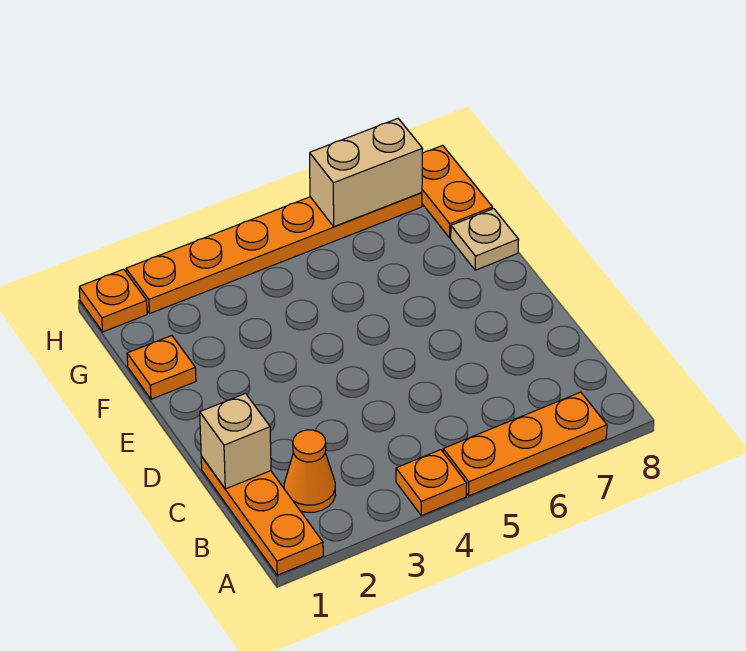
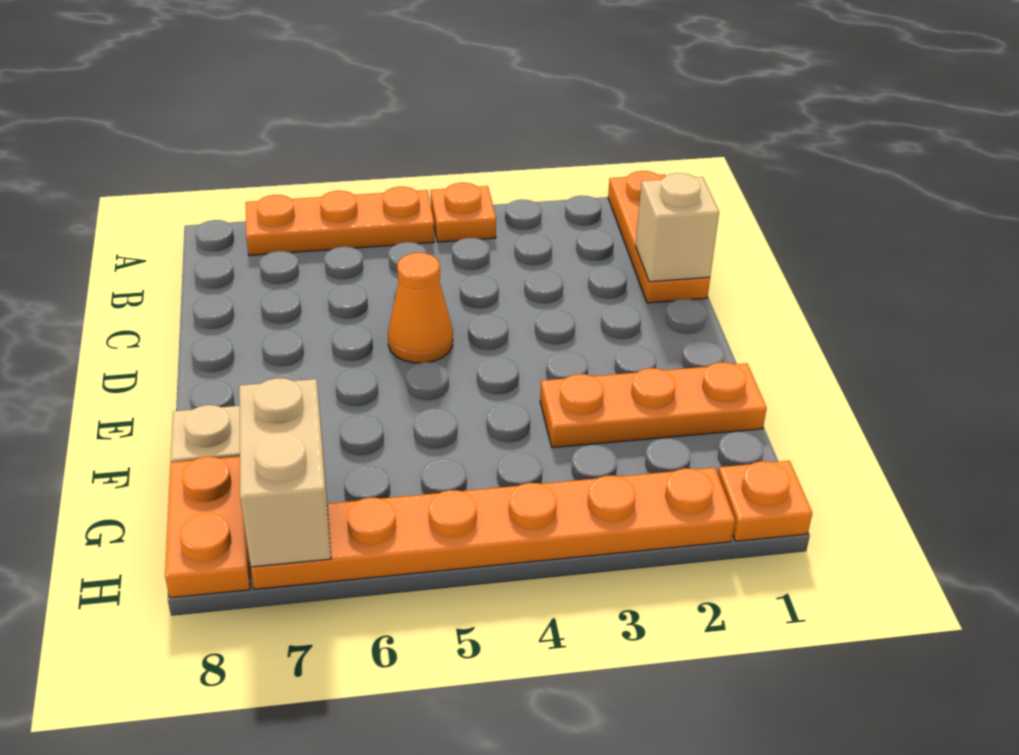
orange 1x1 cone [284,430,336,512] -> orange 1x1 cone moved to [388,253,453,363]
orange 1x1 plate [127,336,196,399] -> orange 1x3 plate [540,362,767,448]
tan 1x2 brick [310,119,423,227] -> tan 1x2 brick turned to [239,378,331,567]

